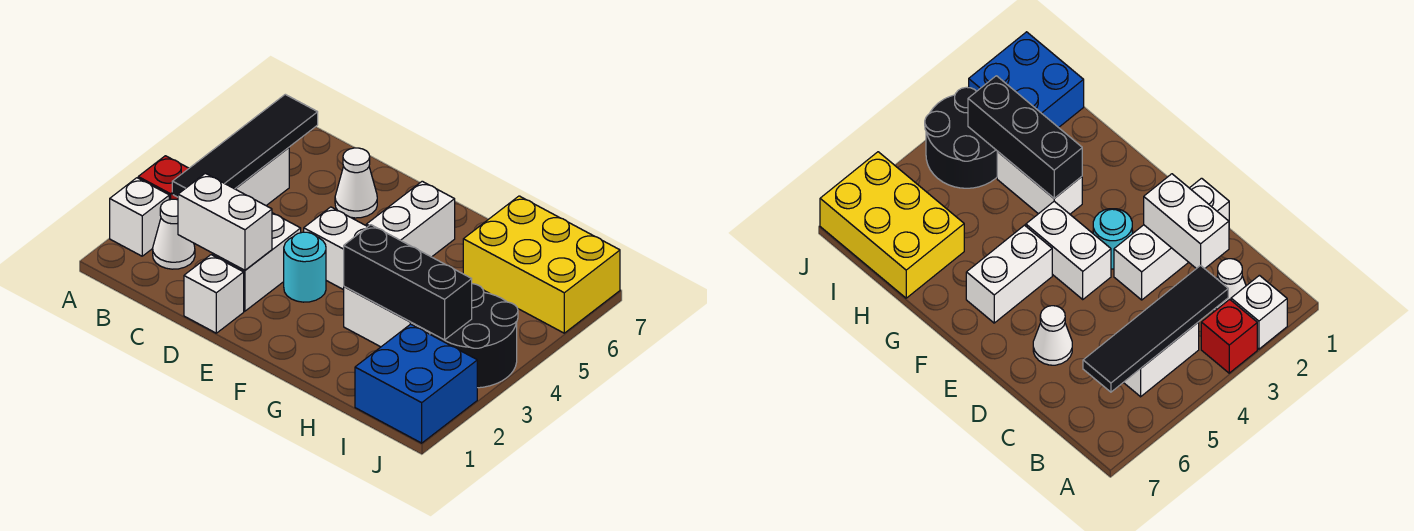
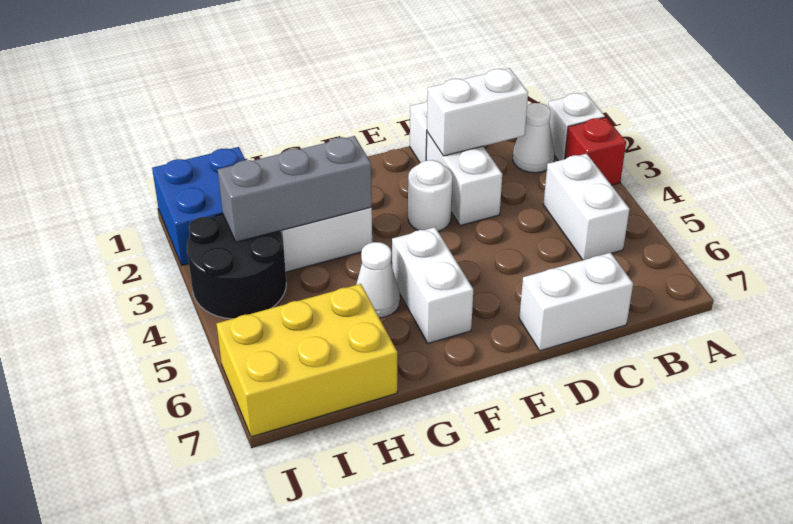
black 1x4 tile [172,94,318,197] -> none
white 1x1 cone [335,148,377,218] -> white 1x1 cone moved to [356,242,400,318]
cyan 1x1 round brick [284,232,326,302] -> white 1x1 round brick [408,160,453,231]
white 1x2 brick [304,207,367,290] -> white 1x2 brick moved to [519,253,633,351]
black 1x3 brick [344,225,472,340] -> grey 1x3 brick [218,136,372,242]

